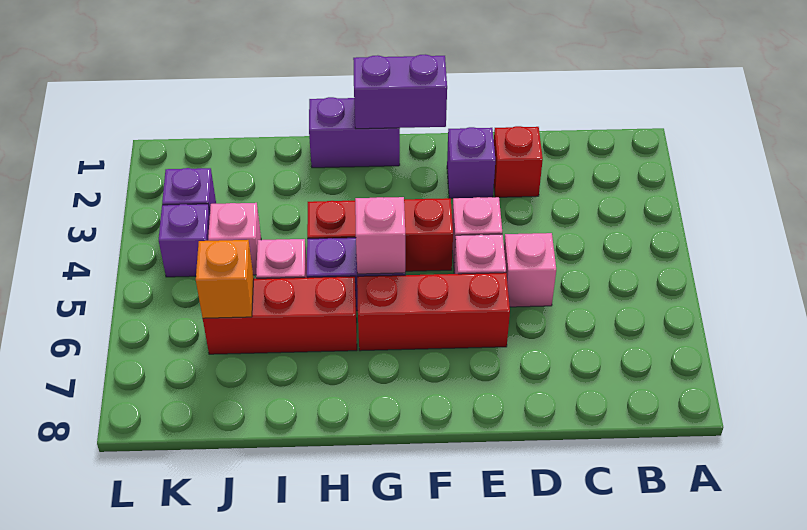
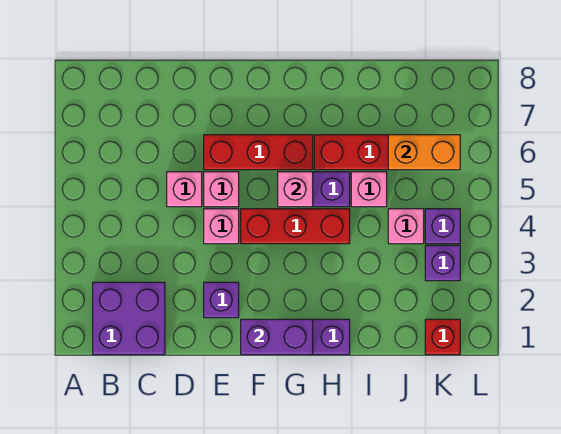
none -> purple 2x2 brick [93,282,165,355]
red 1x1 brick [494,126,543,197] -> red 1x1 brick moved to [425,319,460,355]
orange 1x1 brick [196,240,254,318] -> orange 1x2 brick [388,135,460,170]

